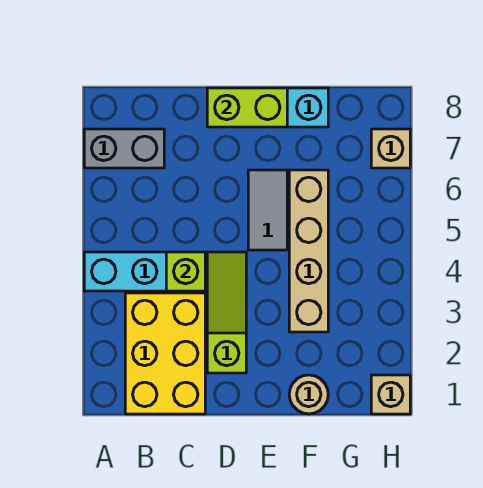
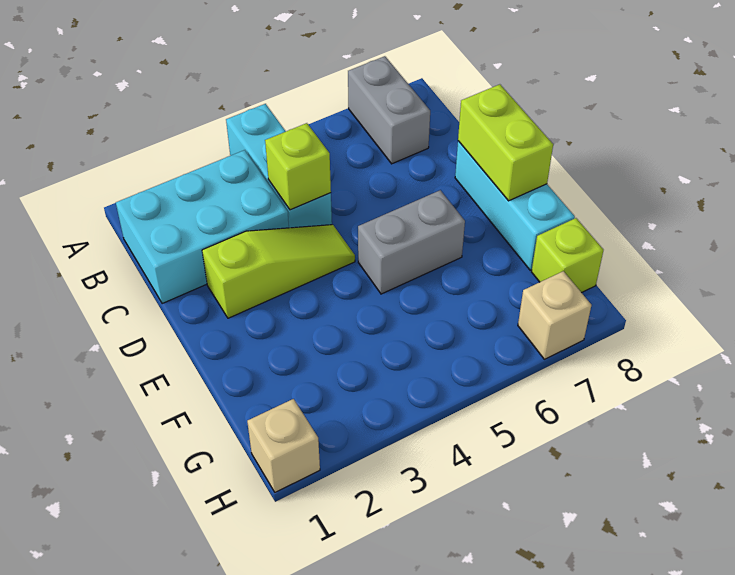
yellow 2x3 brick [125,293,205,414] -> cyan 2x3 brick [116,150,289,304]
grey 1x2 tile [248,170,287,250] -> grey 1x2 brick [358,190,465,294]
tan 1x1 round brick [289,375,328,414] -> none
tan 1x4 brick [289,170,328,332] -> none
none -> lime 1x1 brick [532,218,603,293]

